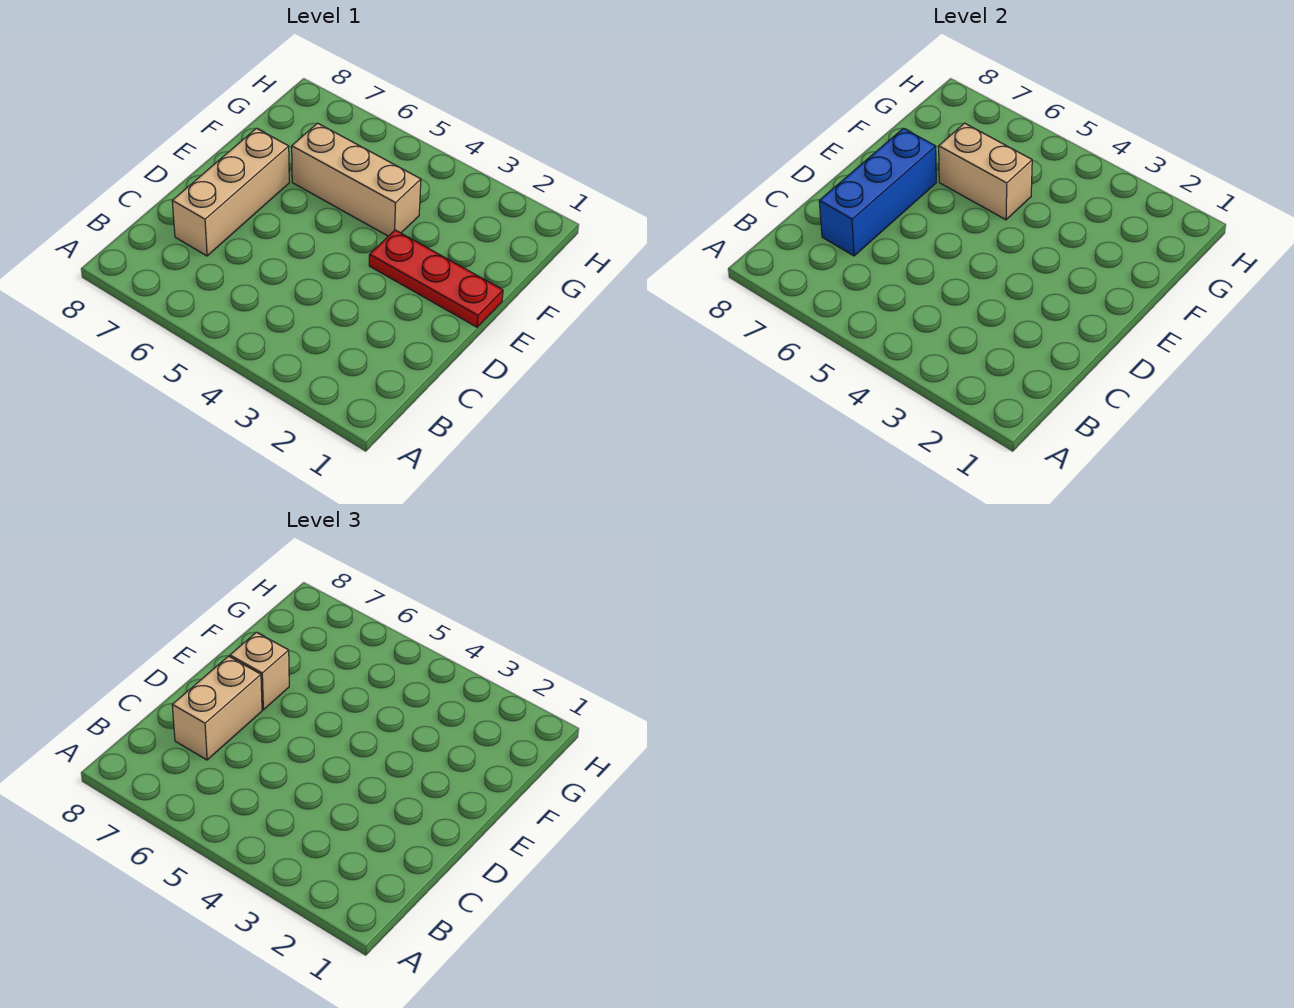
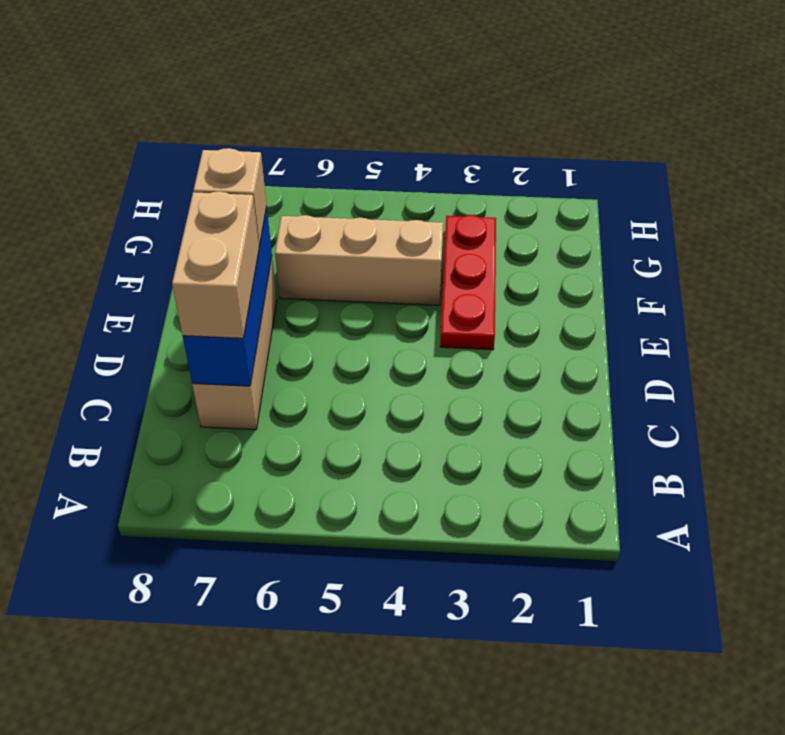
red 1x3 plate [369,230,503,327] -> red 1x3 plate turned to [440,215,496,350]
tan 1x2 brick [939,123,1032,220] -> none

